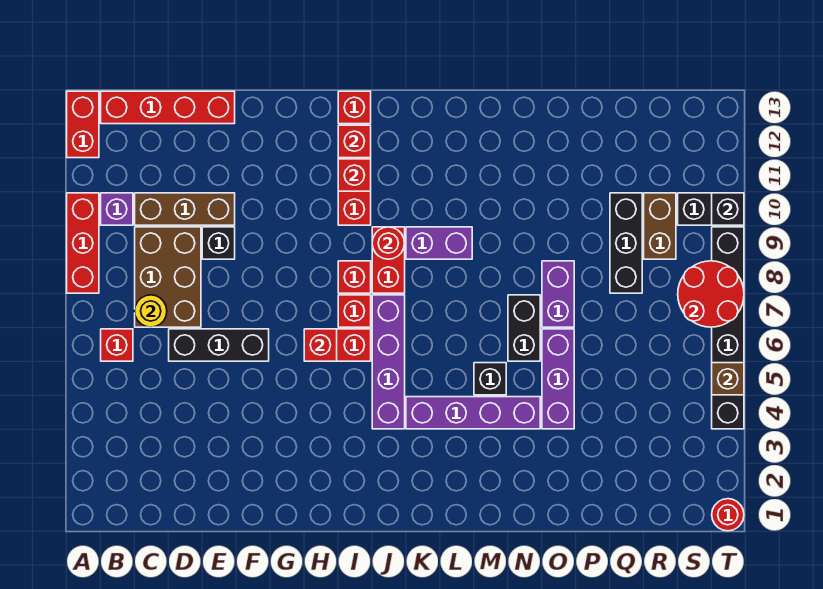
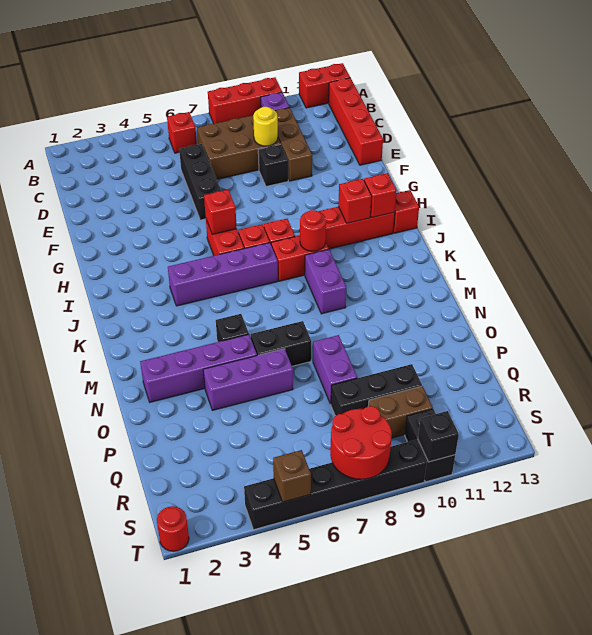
yellow 1x1 round brick [135,295,167,327] -> yellow 1x1 round brick moved to [253,107,278,146]
purple 1x4 brick [406,397,540,429] -> purple 1x4 brick turned to [140,334,257,402]
purple 1x2 brick [542,261,574,327] -> purple 1x2 brick turned to [313,335,357,404]

